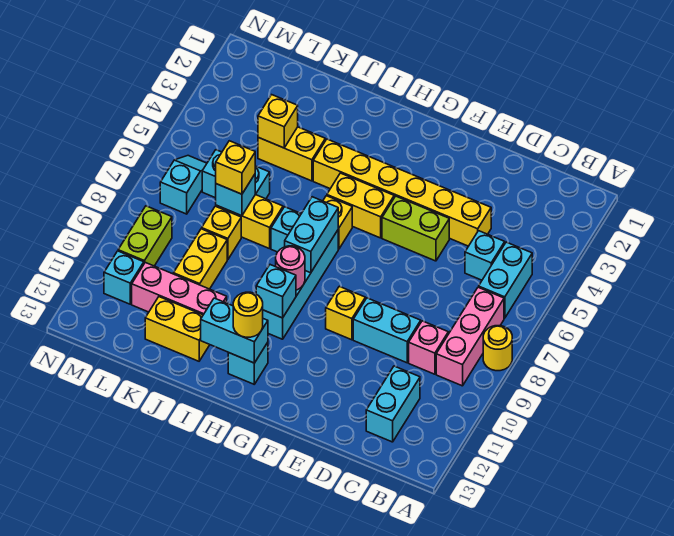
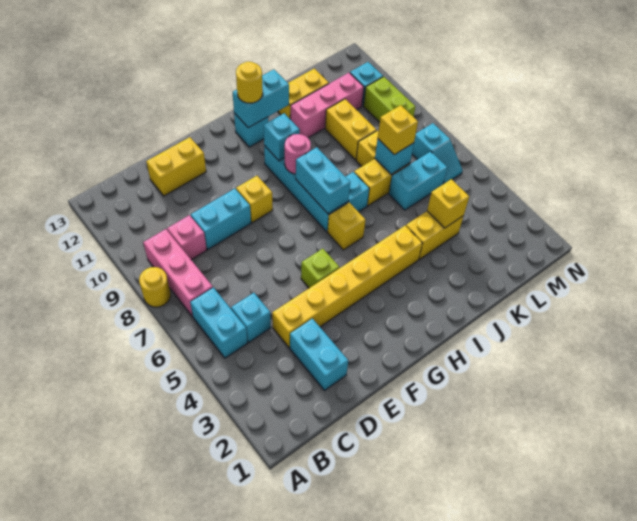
cyan 1x2 brick [366,366,420,442] -> cyan 1x2 brick moved to [290,319,348,391]
lime 1x2 brick [382,196,449,261] -> lime 1x1 brick [301,249,339,288]
yellow 1x2 brick [327,173,394,238] -> yellow 1x2 brick moved to [146,137,206,196]

